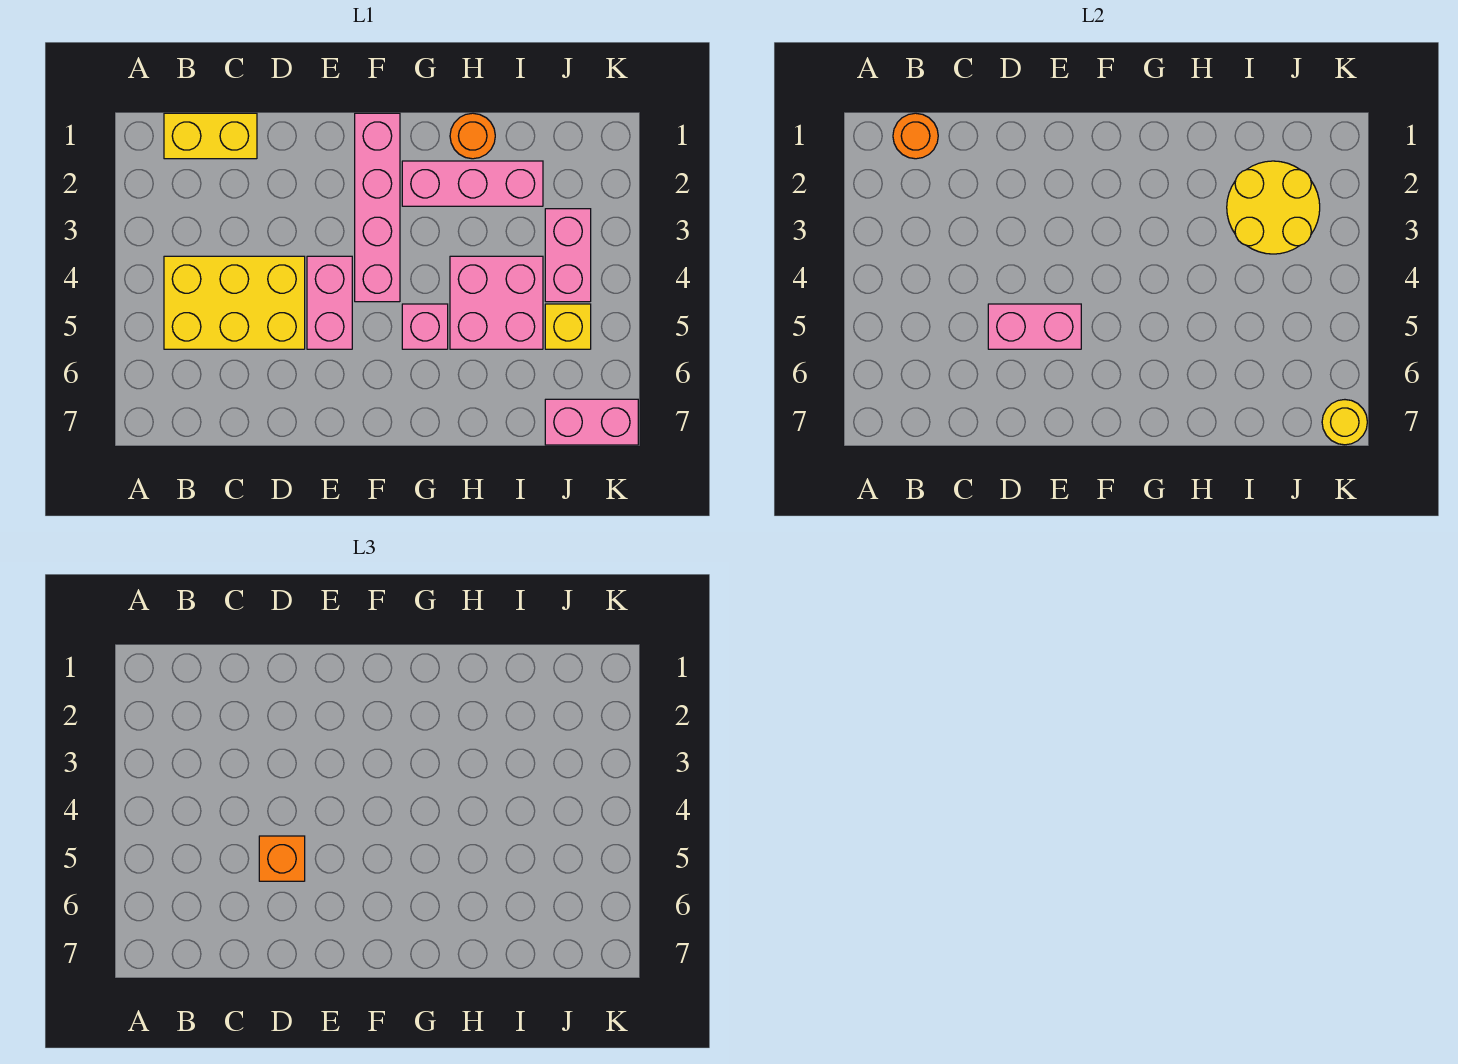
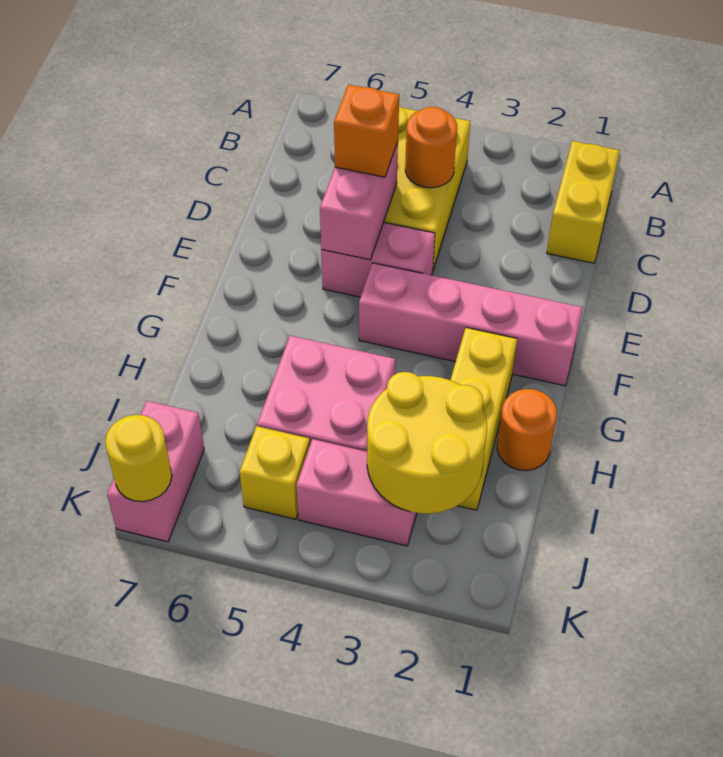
orange 1x1 round brick [893,113,938,159] -> orange 1x1 round brick moved to [405,107,457,188]
pink 1x3 brick [402,161,543,206] -> yellow 1x3 brick [451,328,517,510]
pink 1x1 brick [402,304,448,349] -> none

